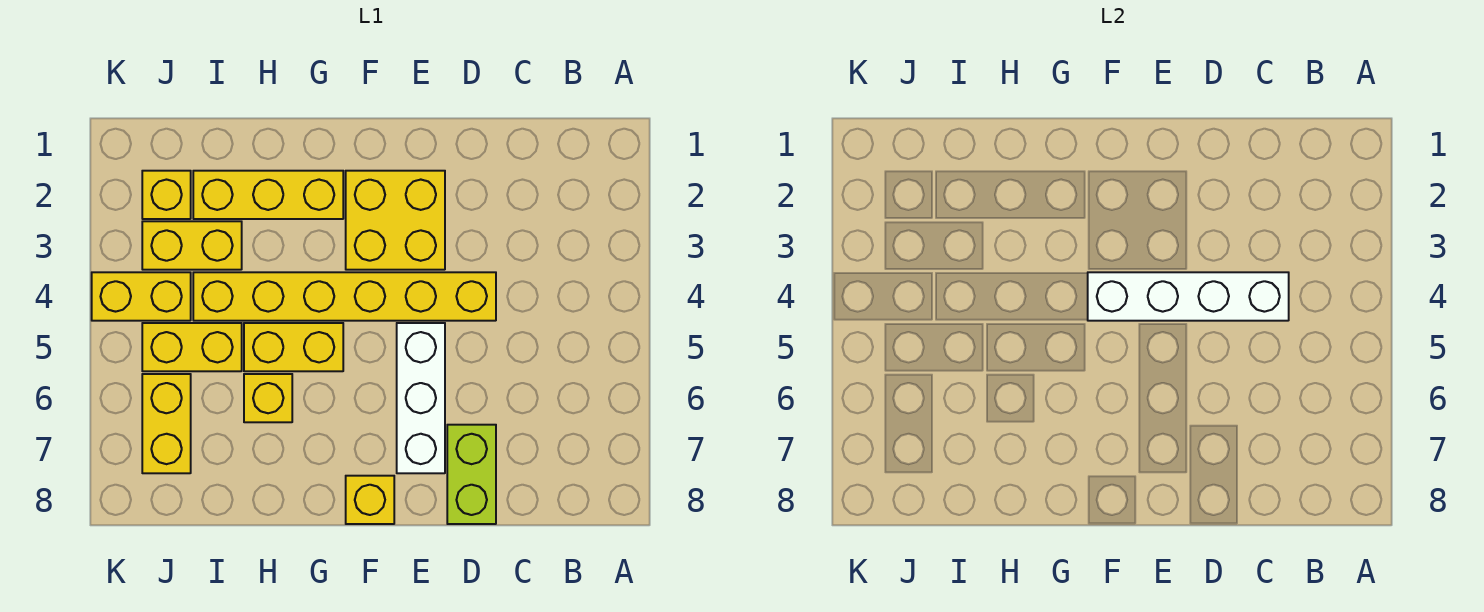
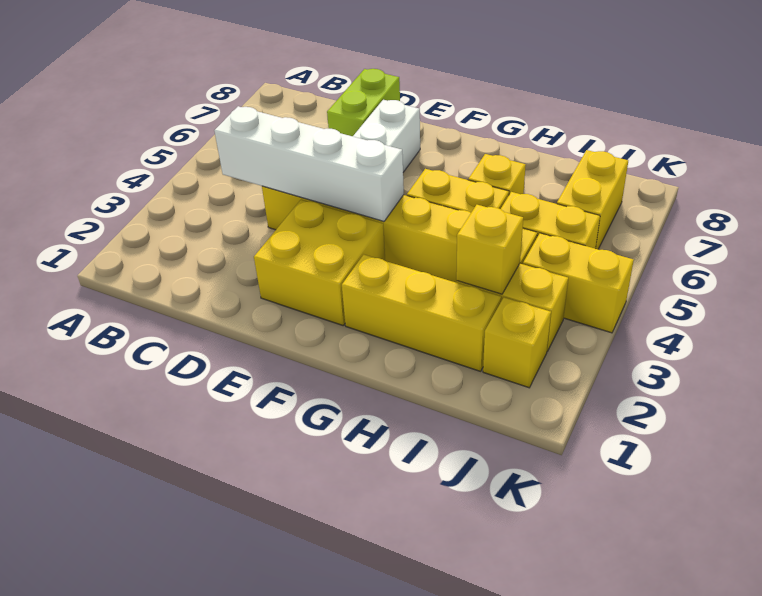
yellow 1x1 brick [346,476,394,524] -> yellow 1x1 brick moved to [456,205,523,294]

